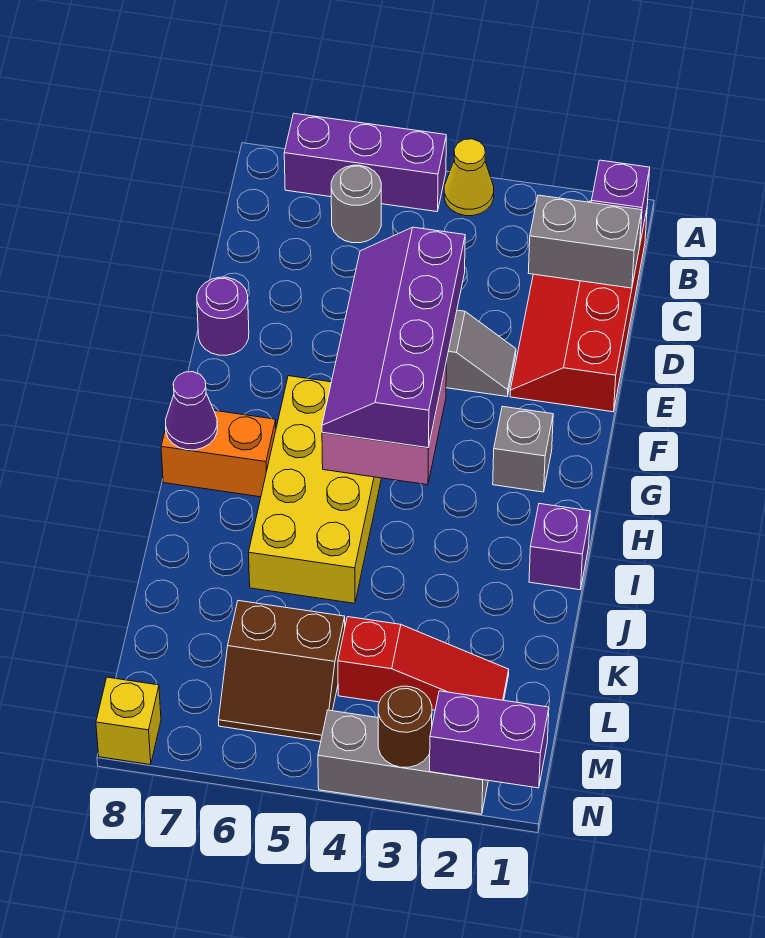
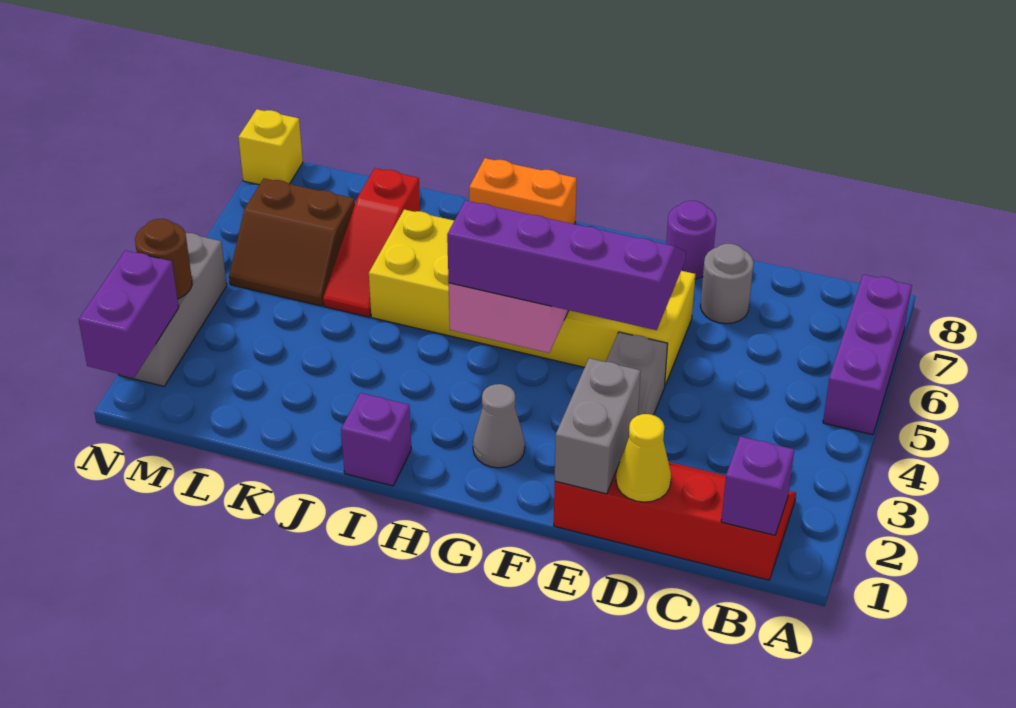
yellow 1x1 cone [444,139,494,216] -> yellow 1x1 cone moved to [616,414,671,502]
grey 1x1 round brick [331,165,381,243] -> grey 1x1 round brick moved to [700,244,754,324]
grey 1x2 brick [528,195,642,288] -> grey 1x2 brick moved to [555,358,641,494]
grey 1x1 brick [493,406,553,492] -> grey 1x1 cone [473,384,525,468]
yellow 2x4 brick [248,376,381,603] -> yellow 2x6 brick [369,209,695,385]
orange 1x2 brick [161,411,276,497] -> orange 1x2 brick turned to [469,158,577,224]
purple 1x1 cone [166,372,217,450] -> none
red 1x3 slope [338,617,509,710] -> red 1x3 slope moved to [323,168,420,317]
brown 2x2 slope [219,601,345,741] -> brown 2x2 slope turned to [229,178,355,306]

